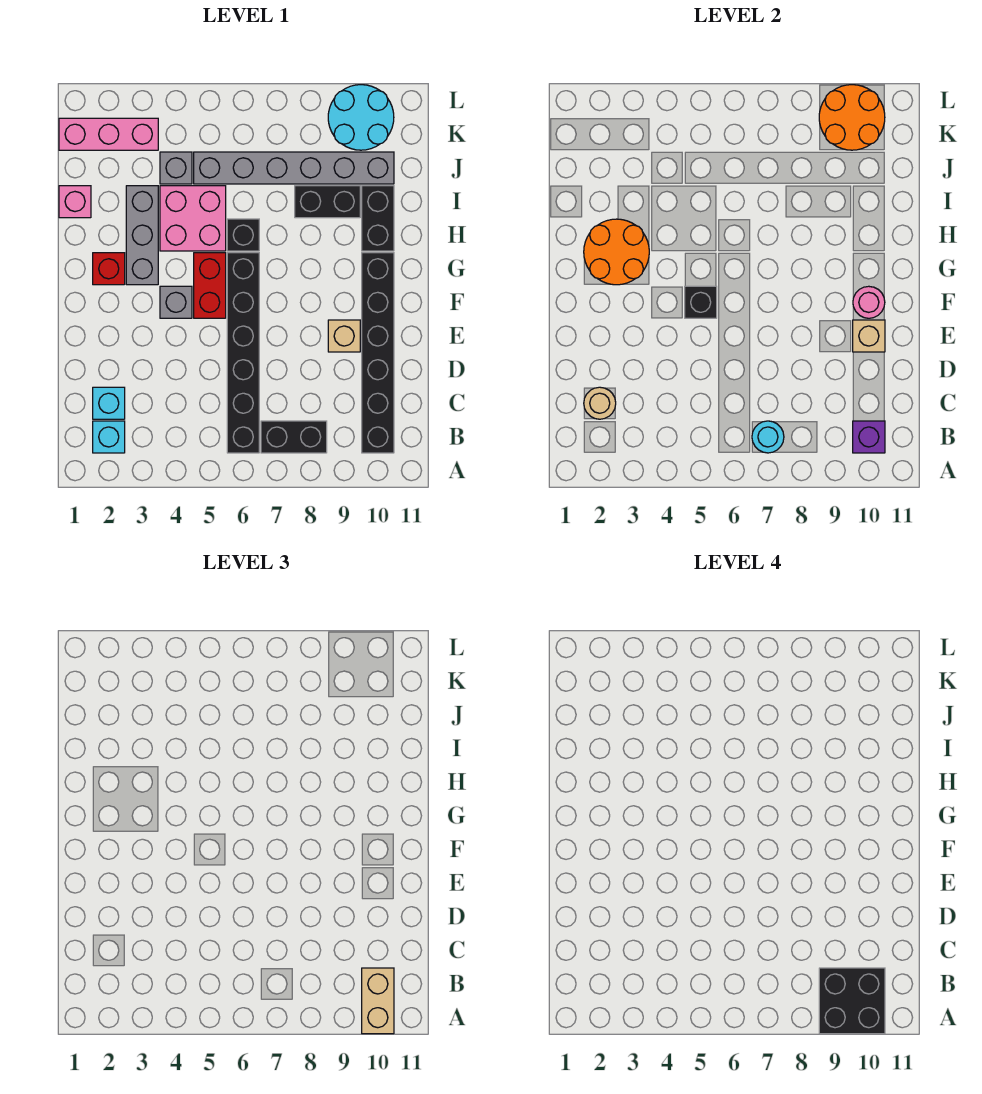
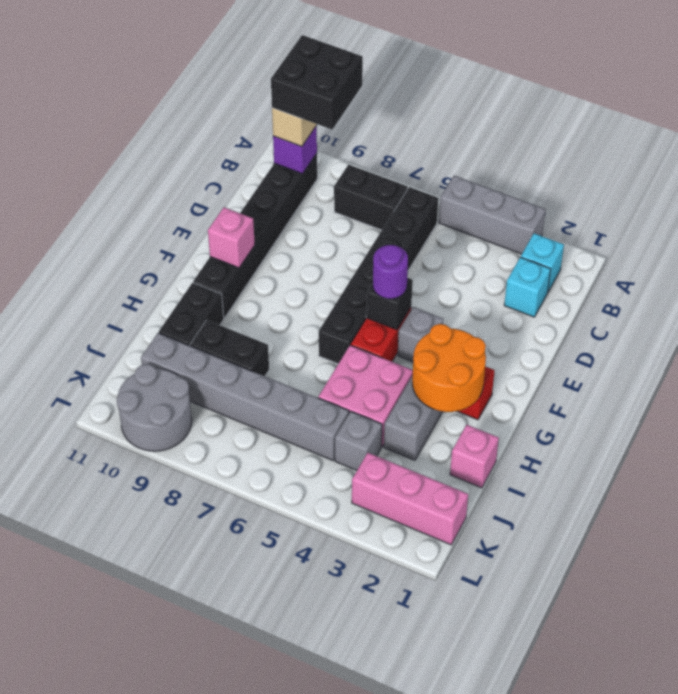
none -> grey 1x3 brick [439,176,546,254]
cyan 1x1 round brick [752,421,784,453] -> none
tan 1x1 round brick [584,387,616,419] -> none
tan 1x1 brick [328,320,360,352] -> none
tan 1x1 brick [853,320,885,352] -> none
none -> purple 1x1 round brick [373,245,408,299]
pink 1x1 round brick [853,286,885,318] -> pink 1x1 brick [208,207,255,268]
black 1x1 brick [227,219,259,251] -> none
cyan 2x2 round brick [328,85,394,150] -> grey 2x2 round brick [117,364,192,451]
orange 2x2 round brick [819,85,885,150] -> none

